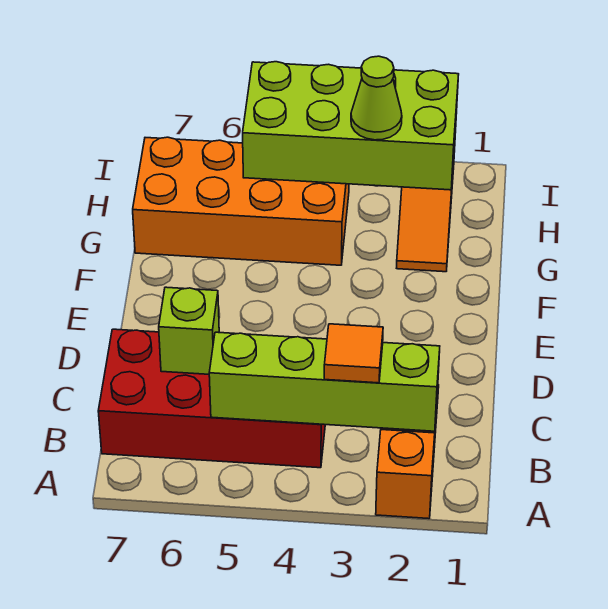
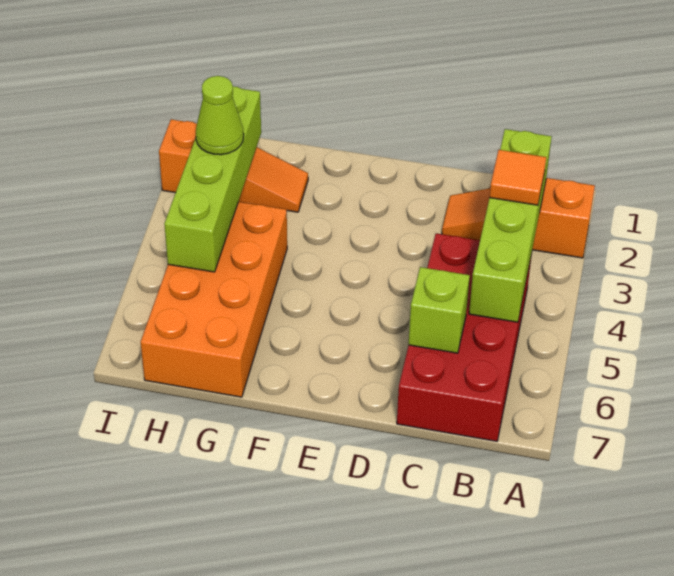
lime 2x4 brick [243,62,459,190] -> lime 1x4 brick [164,86,261,272]

